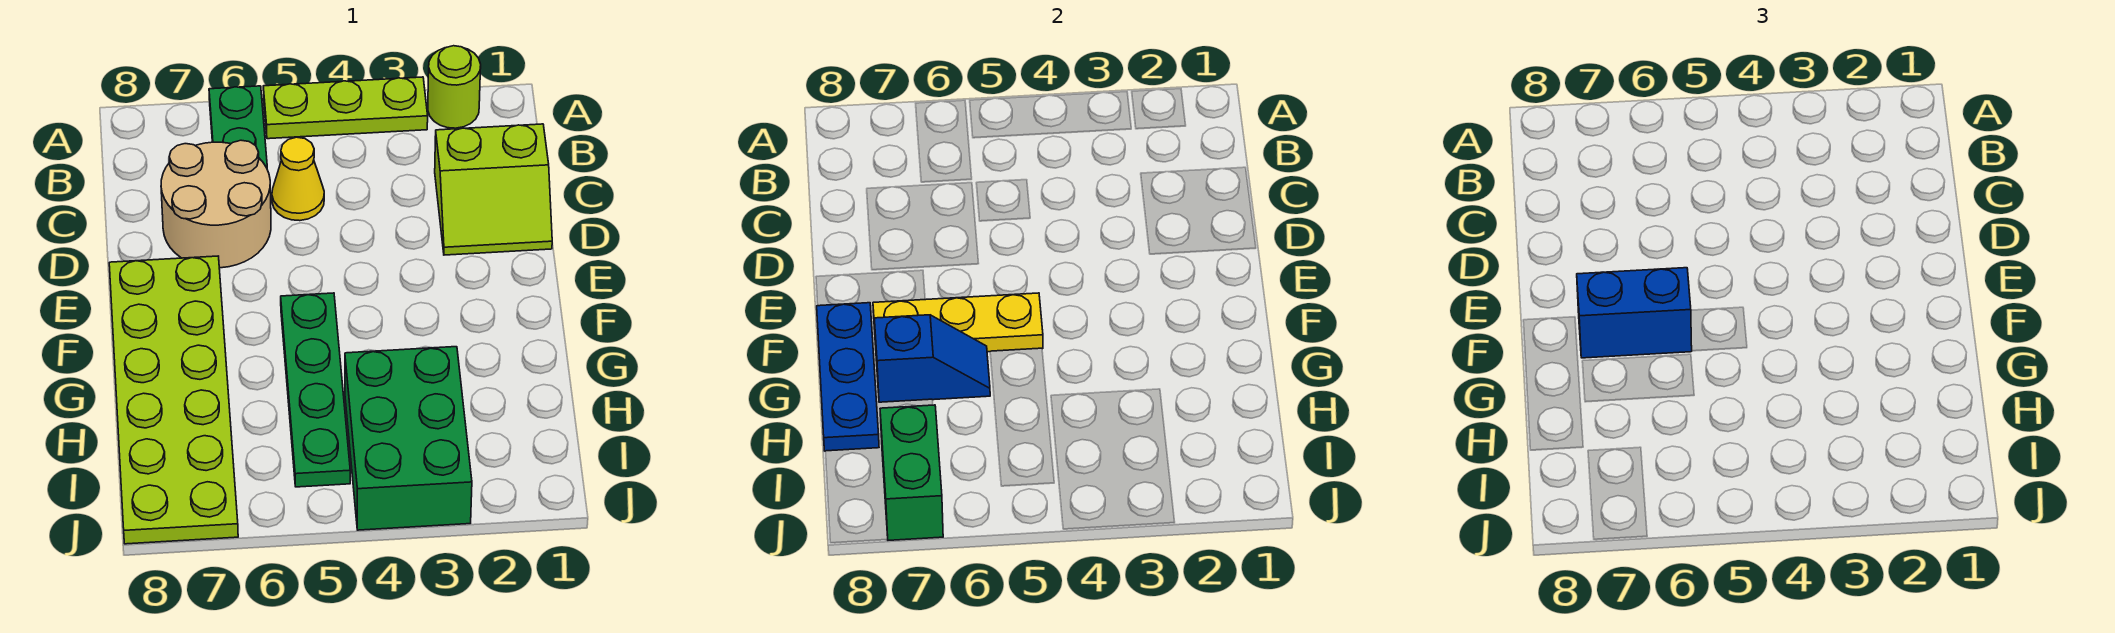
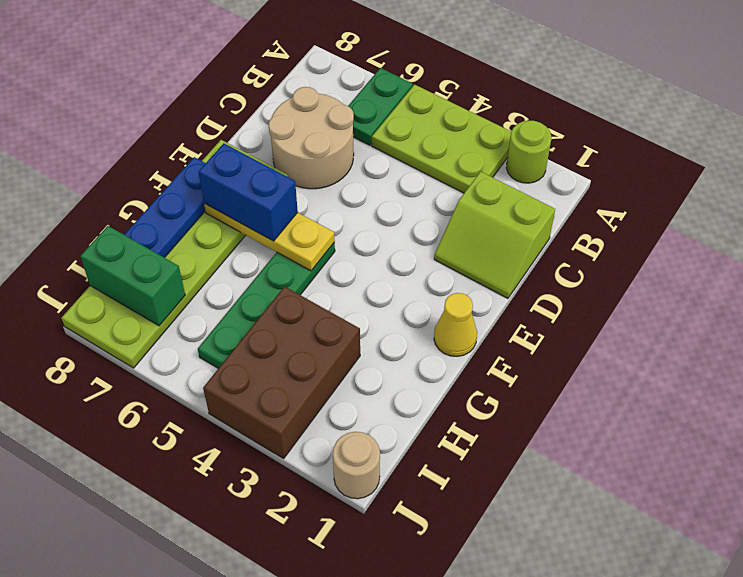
lime 1x3 plate [263,77,428,139] -> lime 2x3 plate [372,85,511,193]
yellow 1x1 cone [272,137,324,221] -> yellow 1x1 cone moved to [434,293,477,356]
blue 1x2 slope [874,315,990,402] -> none
green 2x3 brick [345,347,472,530] -> brown 2x3 brick [203,287,360,458]
green 1x2 brick [880,405,943,540] -> green 1x2 brick turned to [80,226,185,326]
none -> tan 1x1 round brick [333,432,380,499]

